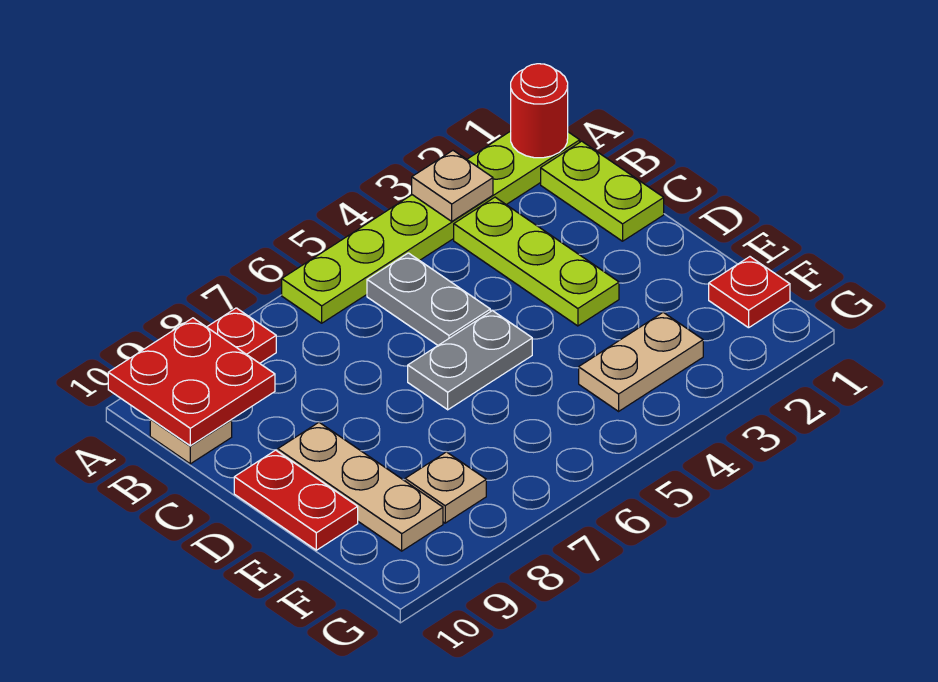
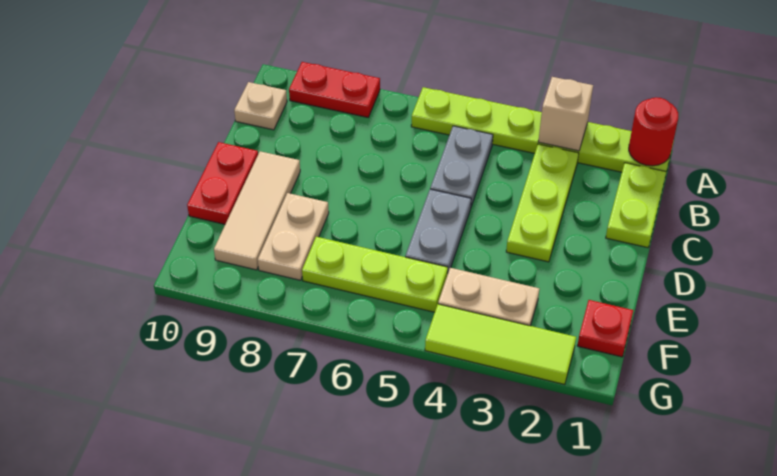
tan 1x1 plate [412,151,493,221] -> tan 1x1 brick [538,77,593,151]
red 2x2 plate [108,318,275,446] -> none
grey 1x2 plate [408,311,532,410] -> grey 1x2 plate turned to [405,189,471,275]
tan 1x3 plate [278,423,443,551] -> tan 1x3 tile [214,151,300,270]
none -> lime 1x3 plate [302,237,448,312]
tan 1x1 plate [405,452,486,523] -> tan 1x2 plate [258,193,329,280]
none -> lime 1x3 tile [425,304,576,385]

